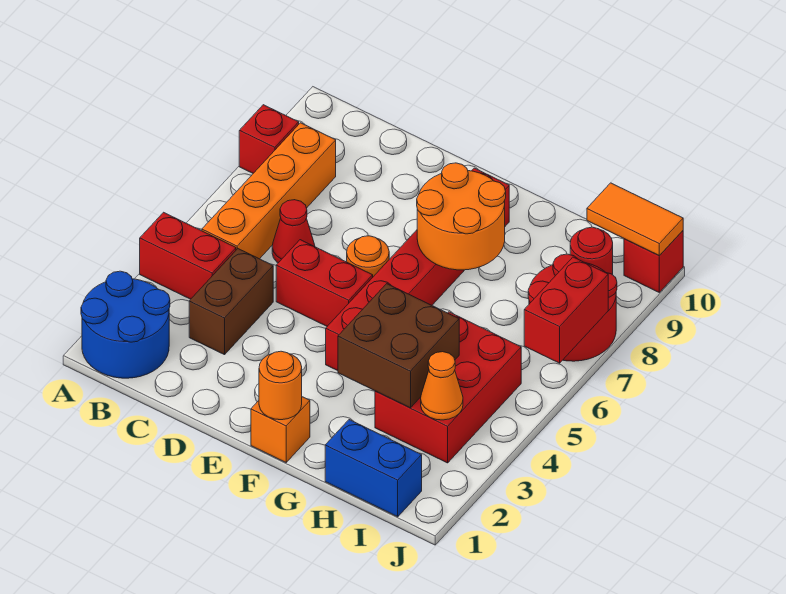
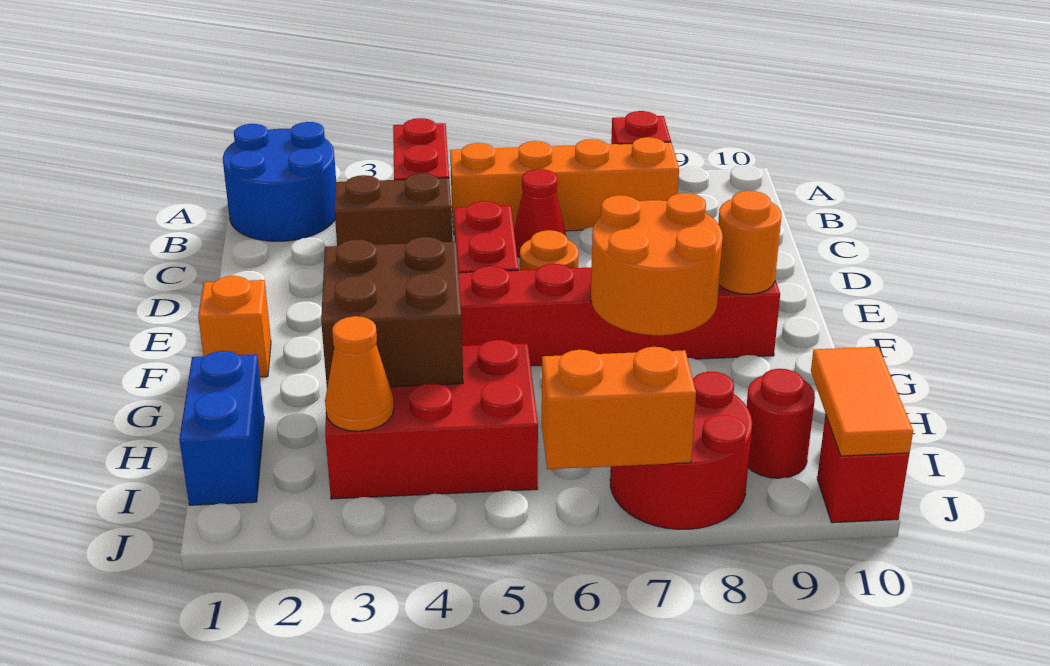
orange 1x1 round brick [259,351,302,420] -> orange 1x1 round brick moved to [718,191,781,294]
red 1x2 brick [524,257,608,363] -> orange 1x2 brick [542,347,696,469]

